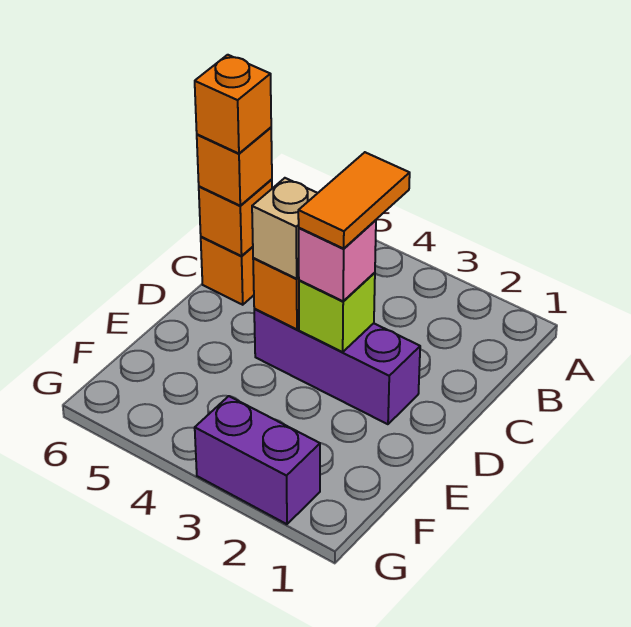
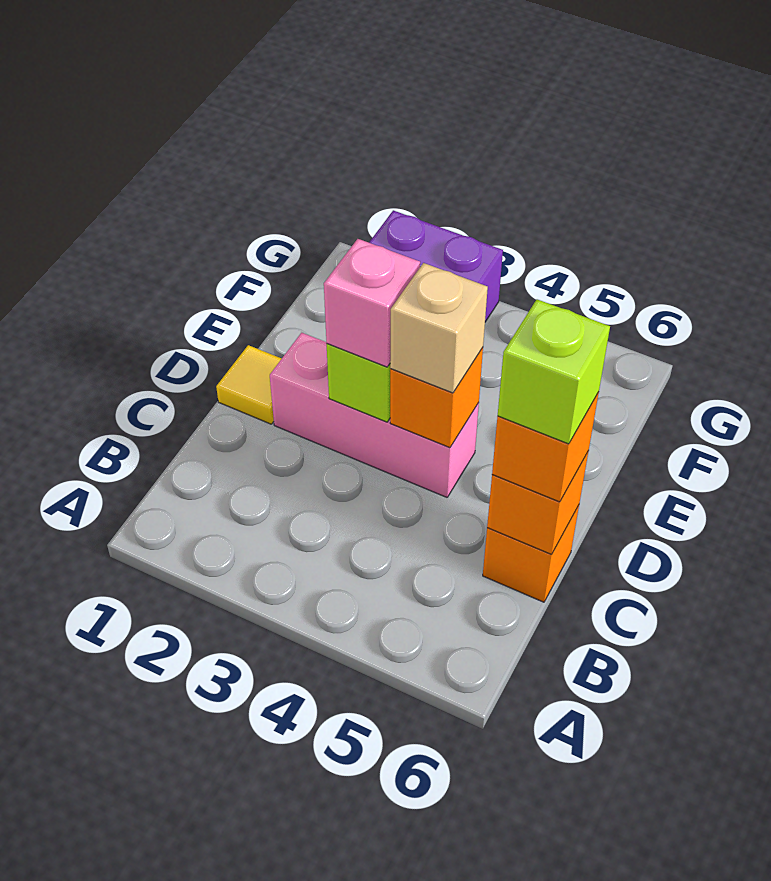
orange 1x2 tile [298,152,410,249] -> none
orange 1x1 brick [195,55,271,154] -> lime 1x1 brick [498,299,610,444]
none -> yellow 1x1 tile [216,345,282,424]
purple 1x3 brick [254,309,420,424] -> pink 1x3 brick [270,333,479,497]

